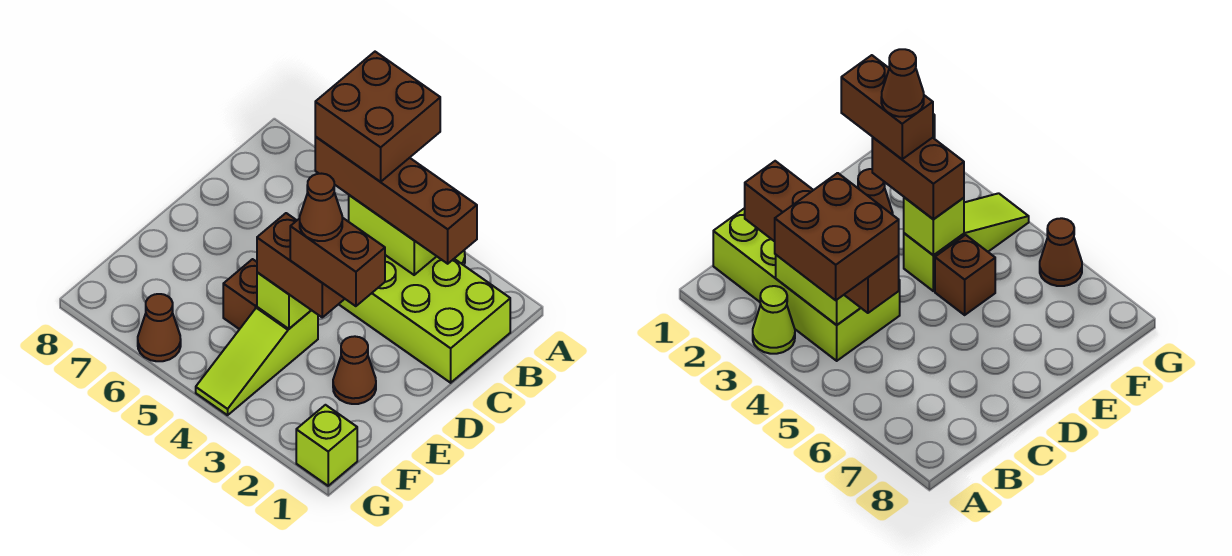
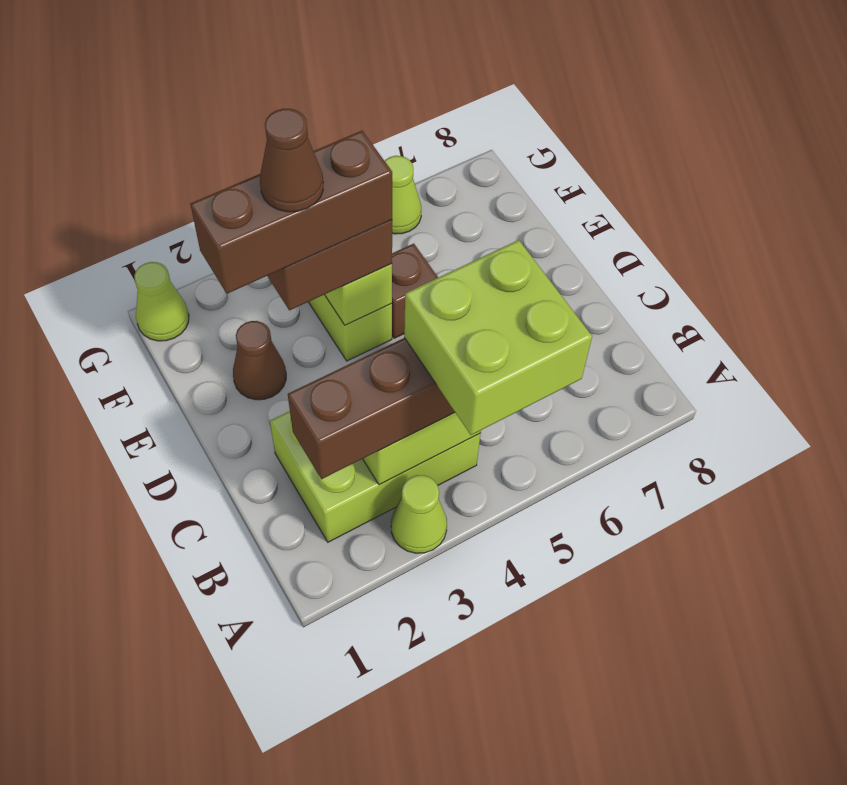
brown 2x2 brick [315,52,440,182] -> lime 2x2 brick [404,240,592,435]
lime 2x4 brick [339,255,510,383] -> lime 2x3 brick [270,411,481,542]
brown 1x2 brick [290,218,385,306] -> brown 1x3 brick [190,131,392,294]
lime 1x1 brick [296,405,357,486] -> lime 1x1 cone [134,262,189,341]
brown 1x1 cone [138,294,181,361] -> lime 1x1 cone [385,156,421,234]

